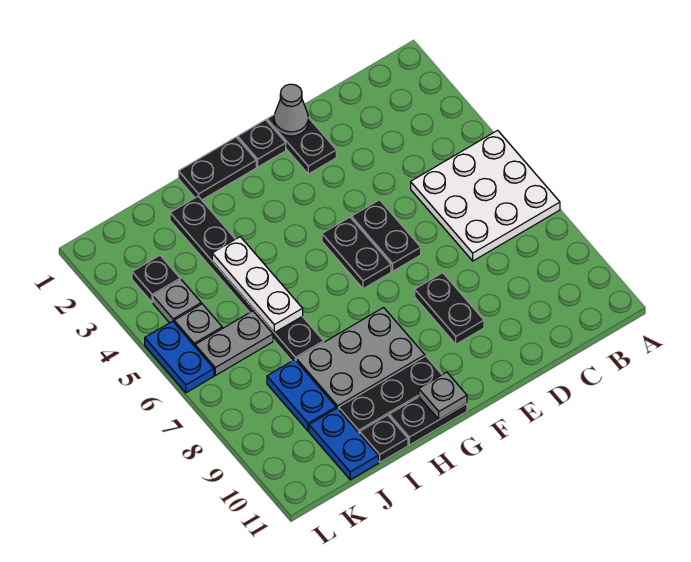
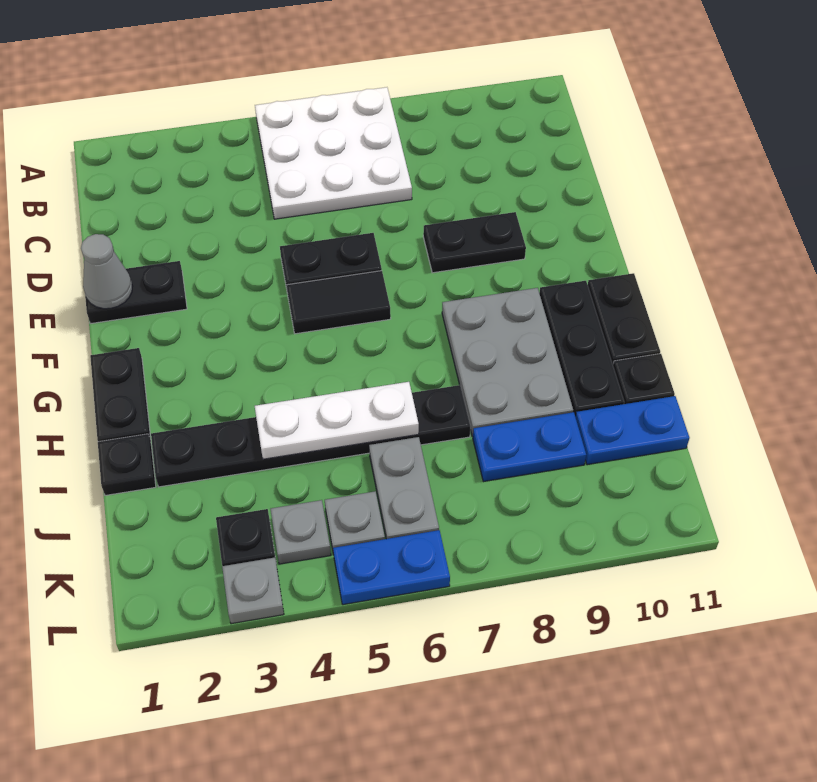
black 1x1 plate [238,120,286,167] -> black 1x1 plate moved to [98,434,156,495]
black 1x2 plate [322,217,391,289] -> black 1x2 tile [287,271,391,334]
grey 1x1 plate [419,372,467,419] -> grey 1x1 plate moved to [222,558,284,624]

